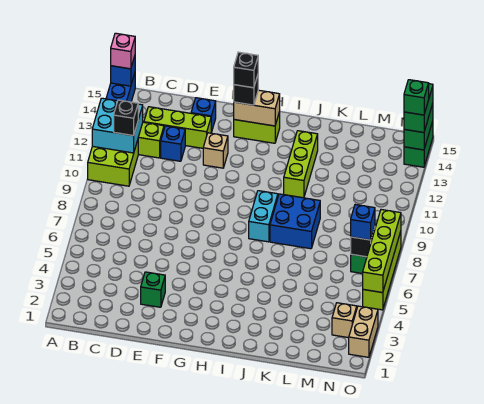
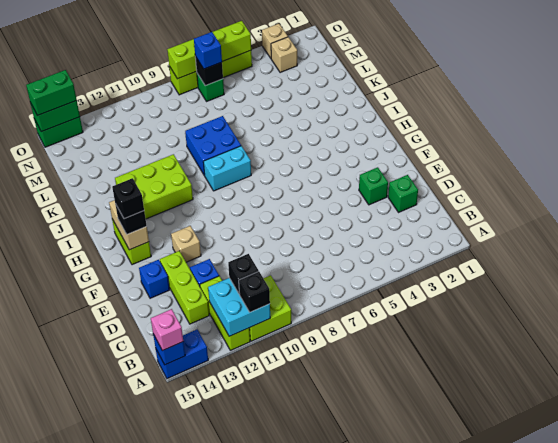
none -> black 1x1 brick [239,272,270,312]
lime 1x3 brick [284,131,318,198] -> lime 2x3 brick [115,154,193,219]
tan 1x2 brick [349,306,378,357] -> tan 1x1 brick [262,24,288,58]
green 1x1 brick [404,80,429,115] -> green 1x1 brick moved to [388,175,418,212]

